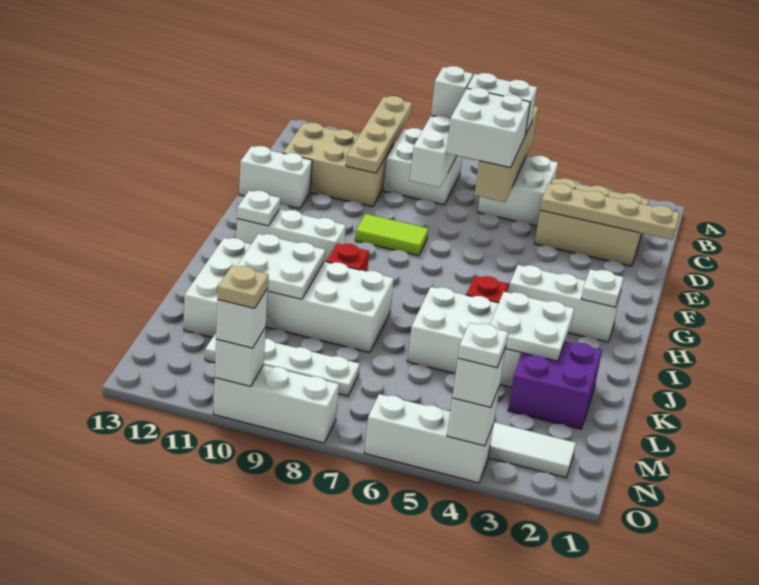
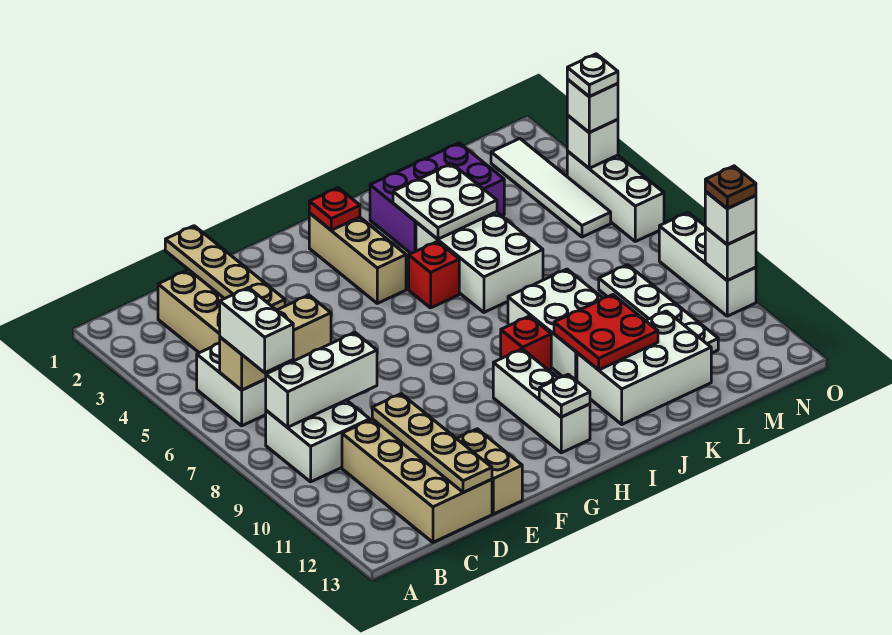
tan 1x4 brick [474,106,539,202] -> tan 1x3 brick [220,295,331,390]
tan 1x4 plate [346,96,412,173] -> tan 1x4 plate turned to [372,394,492,492]
white 1x1 brick [431,66,473,118] -> none
white 2x2 brick [446,88,530,168] -> none
tan 2x3 brick [283,123,394,207] -> tan 2x4 brick [342,419,492,542]
white 1x2 brick [239,146,312,209] -> tan 1x2 brick [457,429,522,514]
lime 1x2 tile [355,214,428,256] -> none
white 1x3 brick [509,265,621,342] -> tan 1x3 brick [309,213,406,303]
white 1x1 plate [581,269,624,307] -> red 1x1 plate [309,188,360,230]
white 2x2 plate [237,234,325,299] -> red 2x2 plate [554,295,658,370]
purple 2x2 brick [508,341,602,429] -> purple 2x3 brick [370,143,504,254]
tan 1x1 plate [217,266,269,308] -> brown 1x1 plate [705,166,756,209]

